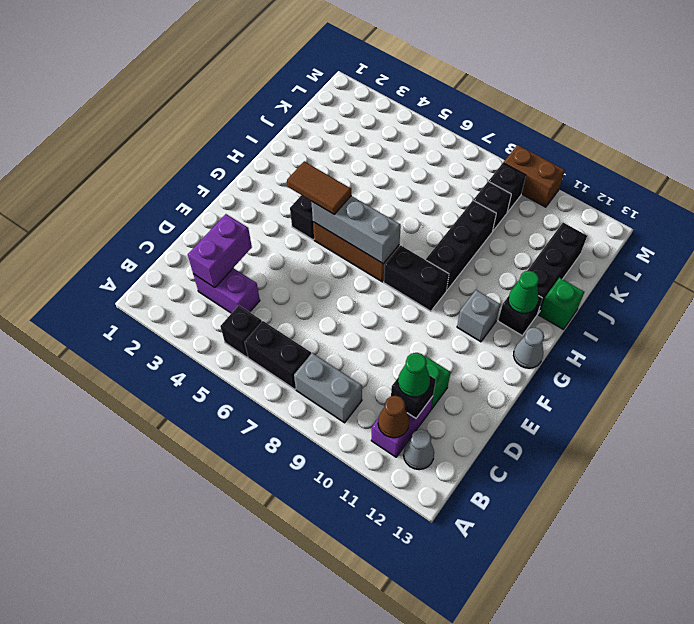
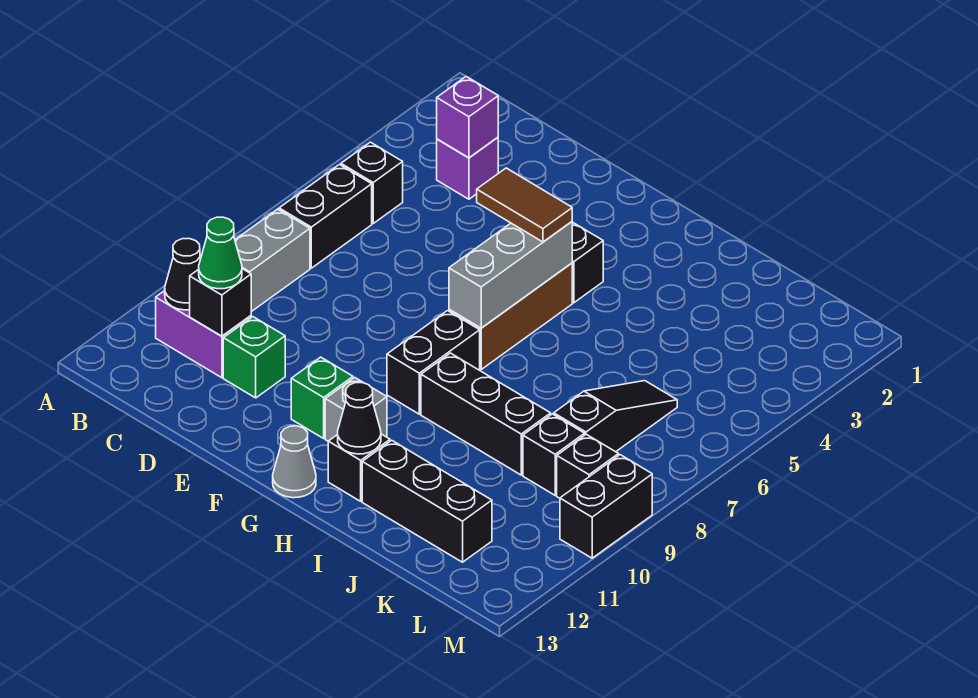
brown 1x1 cone [378,396,409,438] -> black 1x1 cone [165,239,200,310]
grey 1x1 cone [404,429,434,470] -> none
purple 1x2 brick [193,268,260,313] -> purple 1x1 brick [437,137,498,199]
purple 1x2 brick [188,214,252,288] -> purple 1x1 brick [437,77,498,158]
brown 1x2 tile [287,161,351,215] -> brown 1x2 tile turned to [477,168,572,242]
green 1x1 cone [508,271,539,314] -> black 1x1 cone [338,383,381,454]
green 1x1 brick [539,278,584,329] -> green 1x1 brick moved to [291,357,353,438]
none -> black 1x3 slope [554,381,677,452]
brown 1x2 brick [504,145,565,207] -> black 1x2 brick [560,455,652,558]

